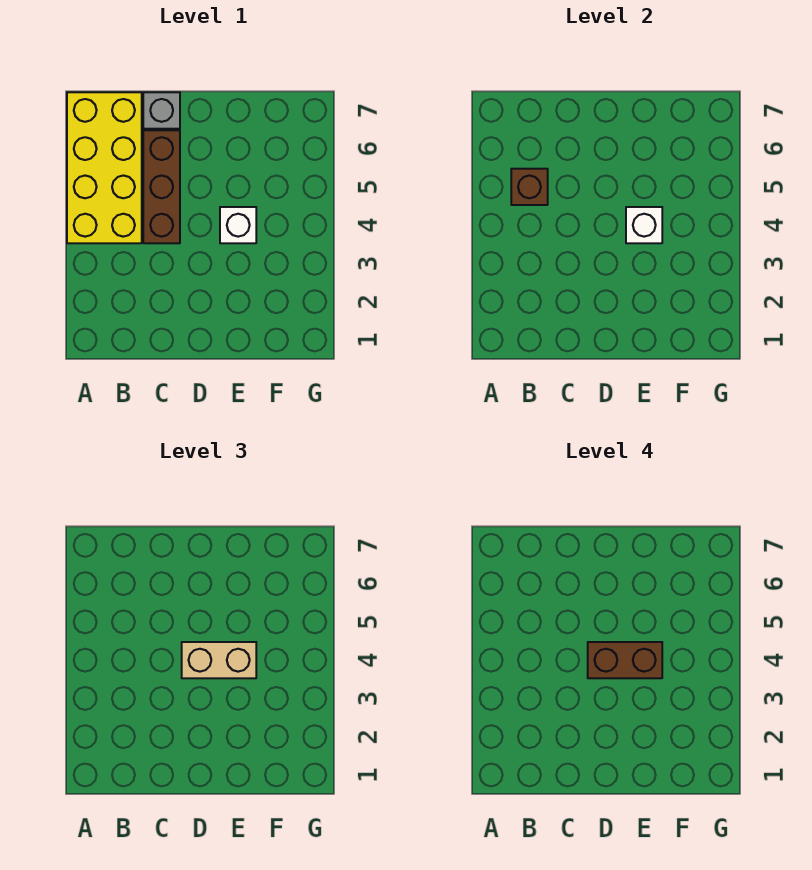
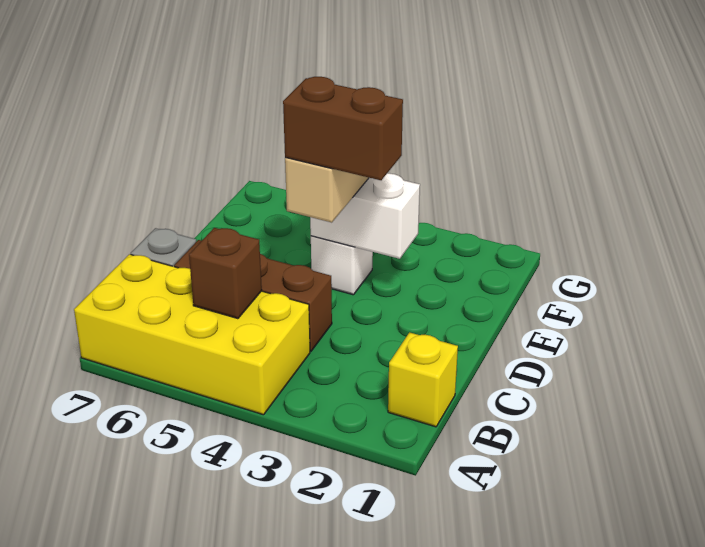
none -> yellow 1x1 brick [388,332,458,427]
brown 1x2 brick [588,642,662,678] -> brown 1x2 brick turned to [283,77,403,180]
white 1x1 brick [626,207,662,243] -> white 1x2 brick [310,173,420,259]

